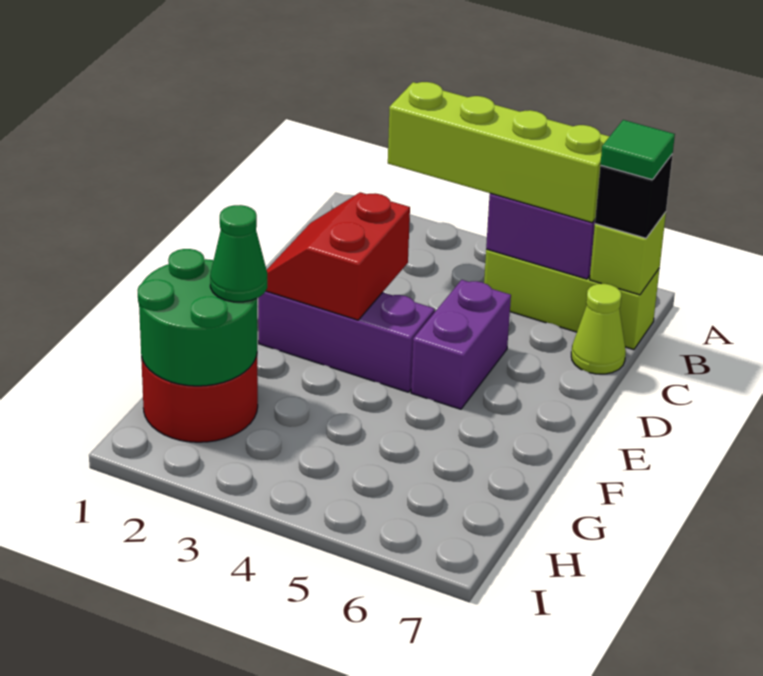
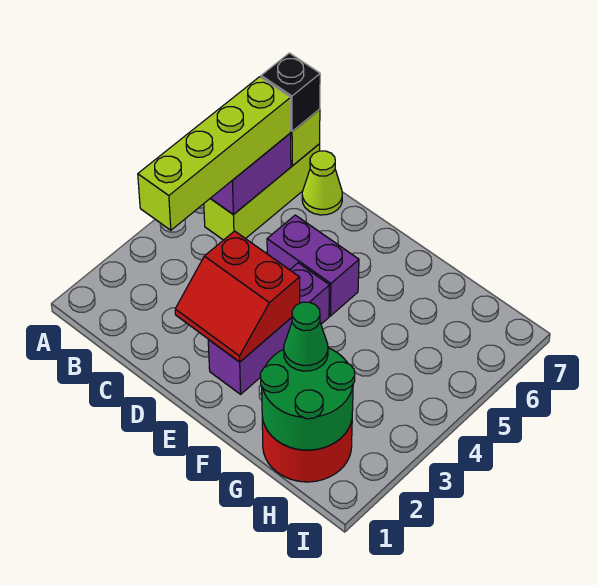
green 1x1 tile [600,120,675,180] -> none

